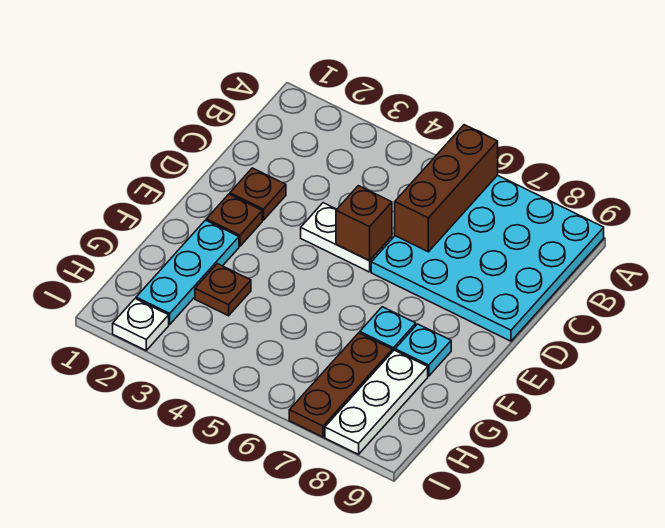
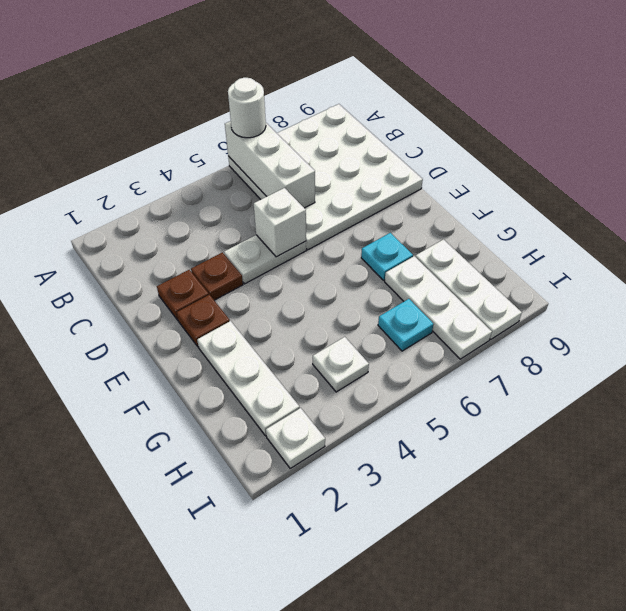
cyan 4x4 plate [371,175,604,341] -> white 4x4 plate [228,104,423,250]
brown 1x3 brick [395,125,498,252] -> white 1x3 brick [225,121,315,208]
none -> white 1x1 round brick [228,78,266,138]
brown 1x1 brick [336,186,392,261] -> white 1x1 brick [254,188,306,257]
cyan 1x3 plate [136,220,239,324] -> white 1x3 plate [197,321,300,436]
cyan 1x1 plate [395,324,451,376] -> cyan 1x1 plate moved to [378,299,434,351]
brown 1x1 plate [195,264,251,316] -> brown 1x1 plate moved to [191,252,243,300]
brown 1x3 plate [289,333,392,437] -> white 1x3 plate [385,256,492,359]
none -> white 1x1 plate [313,337,369,392]

